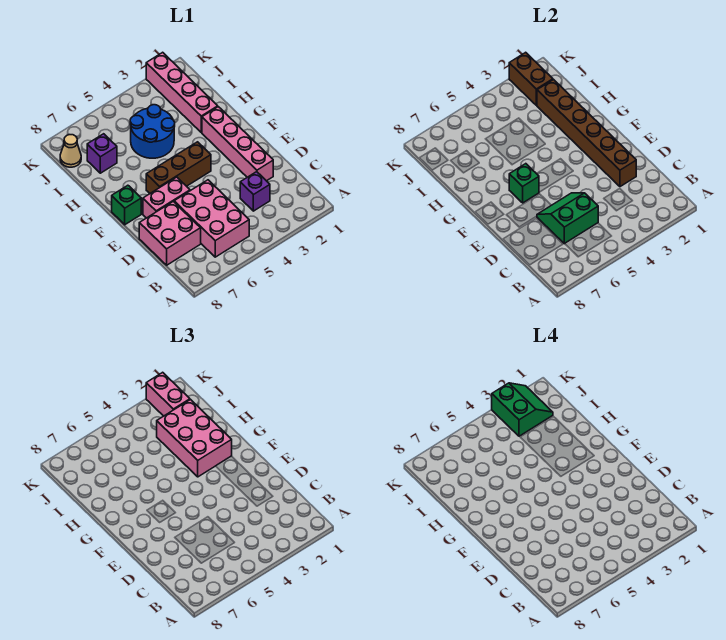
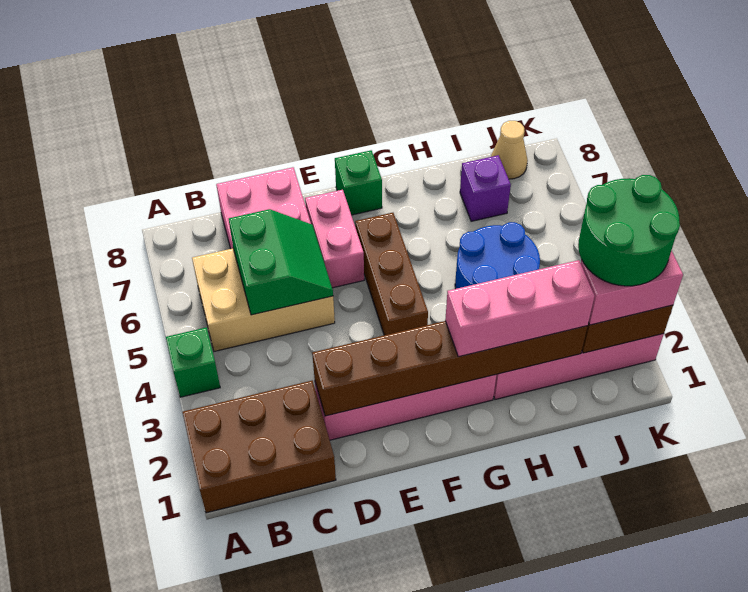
none -> brown 2x3 brick [182,381,336,513]
pink 2x3 brick [174,180,249,257] -> tan 2x3 brick [192,248,335,351]
purple 1x1 brick [240,172,270,211] -> none
green 1x1 brick [509,164,539,203] -> green 1x1 brick moved to [166,327,220,397]
pink 2x3 brick [157,400,232,477] -> pink 1x3 brick [445,260,595,357]
green 2x2 slope [492,383,553,436] -> green 2x2 round brick [578,175,680,286]

